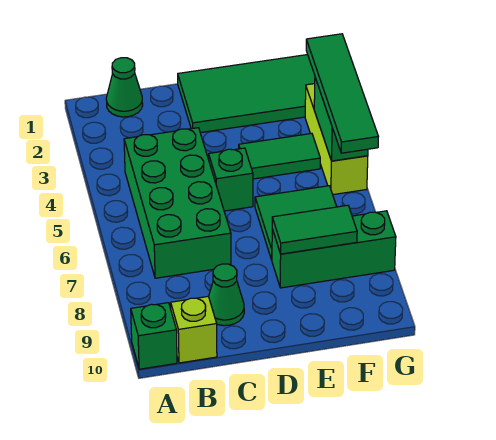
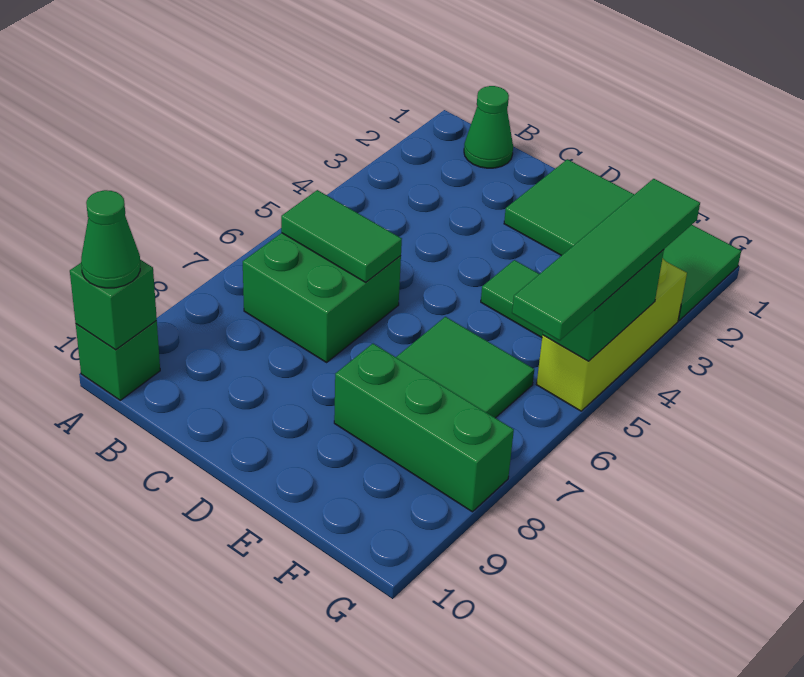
green 2x4 brick [124,128,231,278] -> green 2x2 brick [243,233,401,362]
lime 1x1 brick [171,296,217,363] -> none
green 1x1 cone [209,264,244,326] -> green 1x1 cone moved to [81,190,140,288]
green 1x1 brick [209,148,253,211] -> green 1x1 brick moved to [70,260,157,350]
green 1x2 tile [272,205,357,254] -> green 1x2 tile moved to [281,190,402,282]

